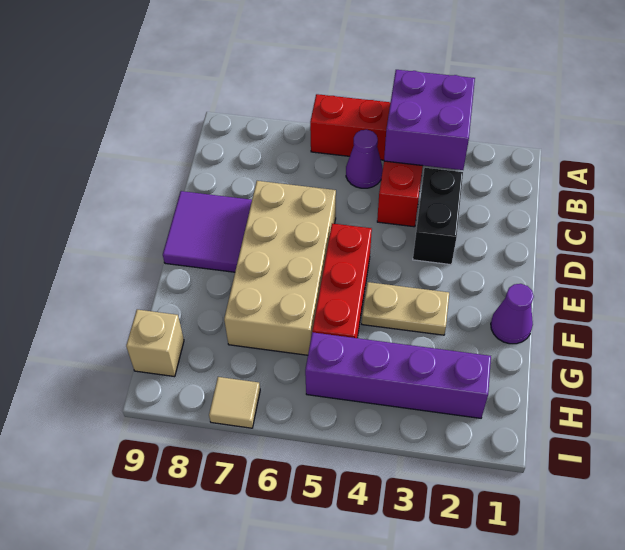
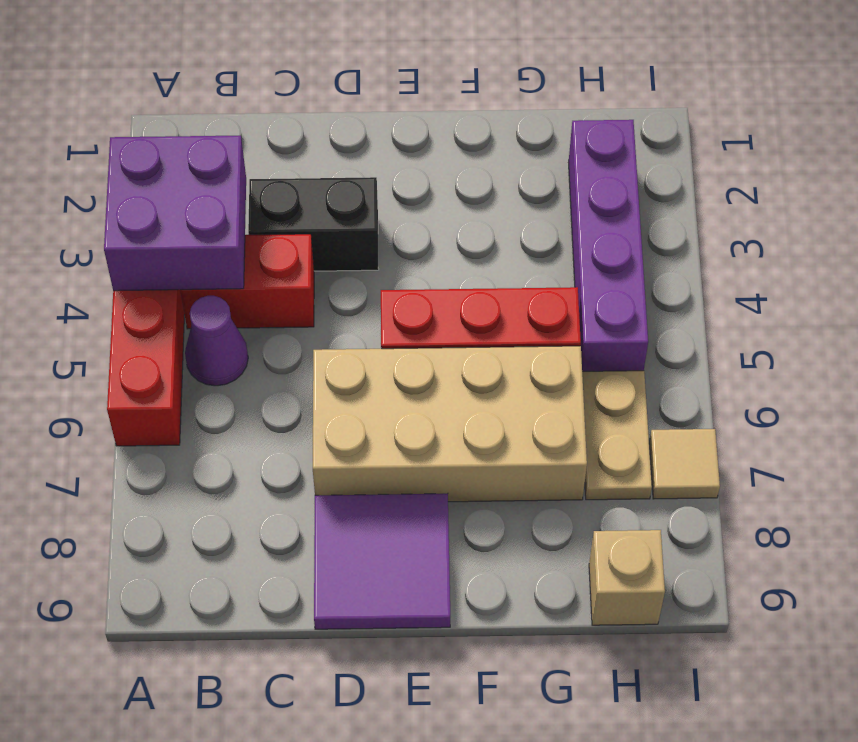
purple 1x1 cone [491,284,534,344] -> none
tan 1x2 plate [362,282,449,335] -> tan 1x2 plate moved to [582,371,652,500]

